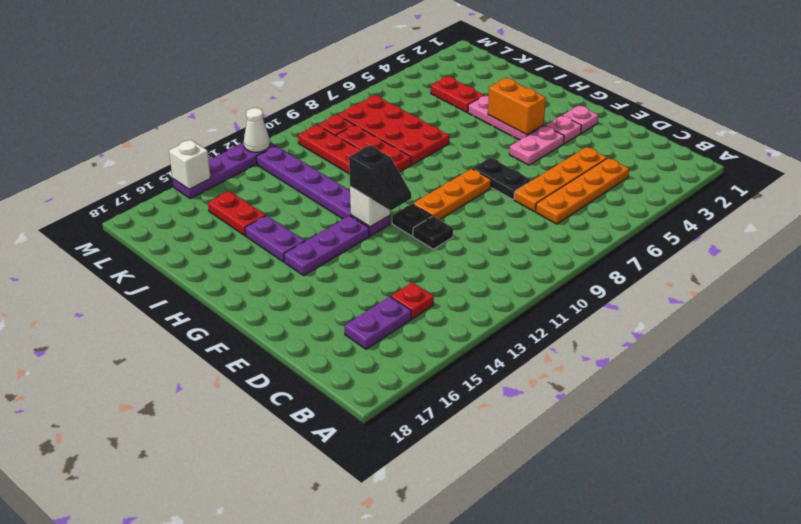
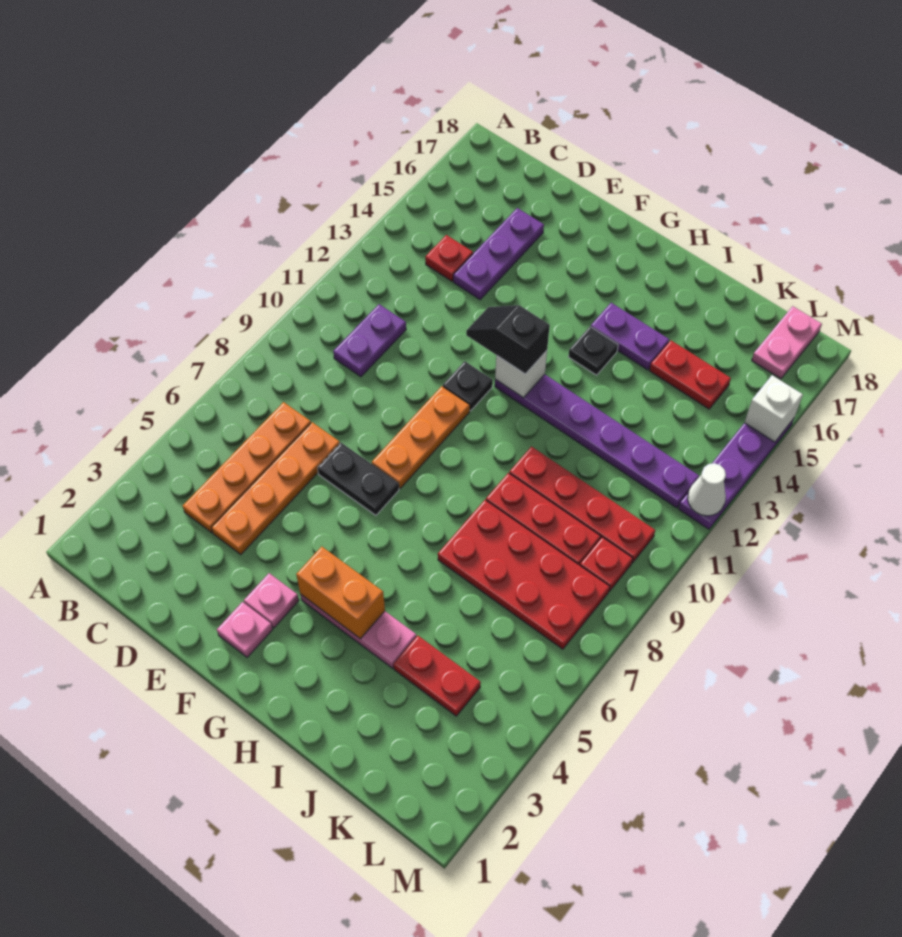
purple 1x2 plate [344,297,411,349] -> purple 1x2 plate moved to [333,304,406,377]
black 1x1 plate [413,216,453,249] -> black 1x1 plate moved to [568,327,618,375]
pink 1x2 plate [509,126,564,165] -> pink 1x2 plate moved to [752,306,822,379]
purple 1x3 plate [284,216,369,275] -> purple 1x3 plate moved to [453,208,544,300]

